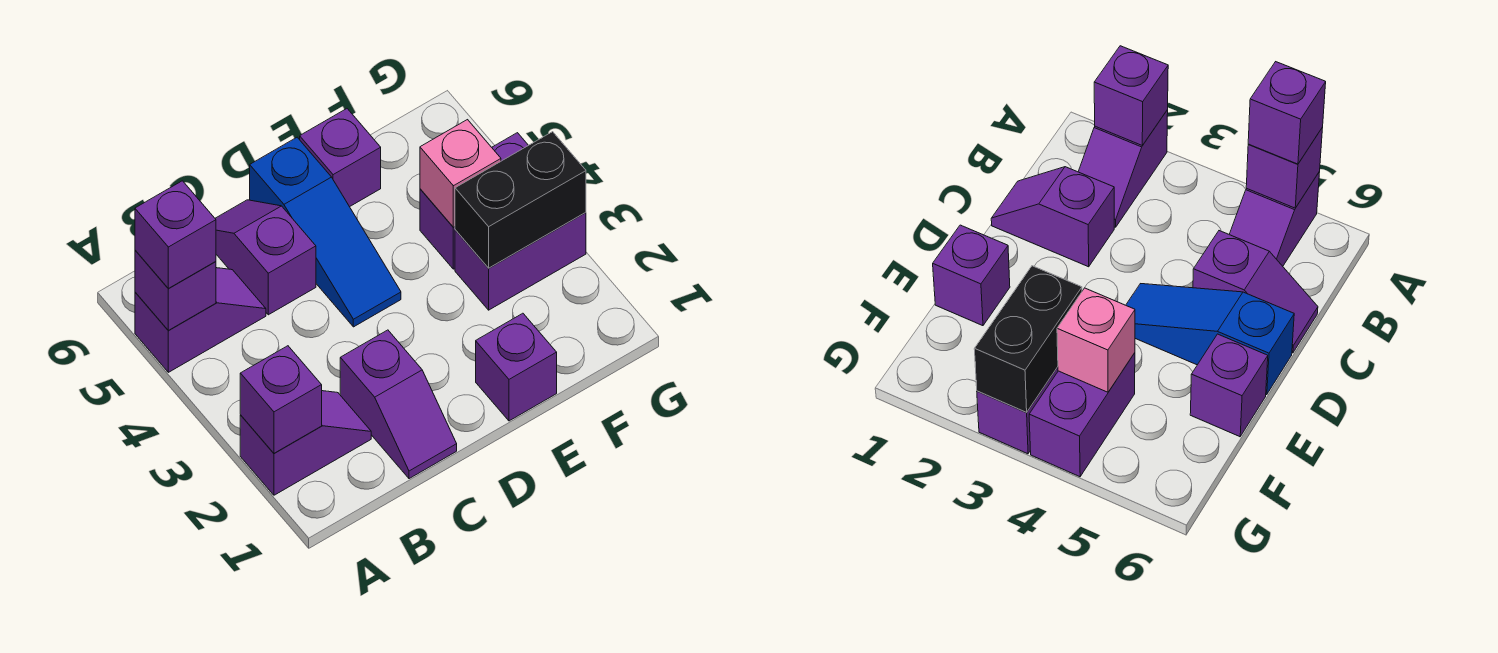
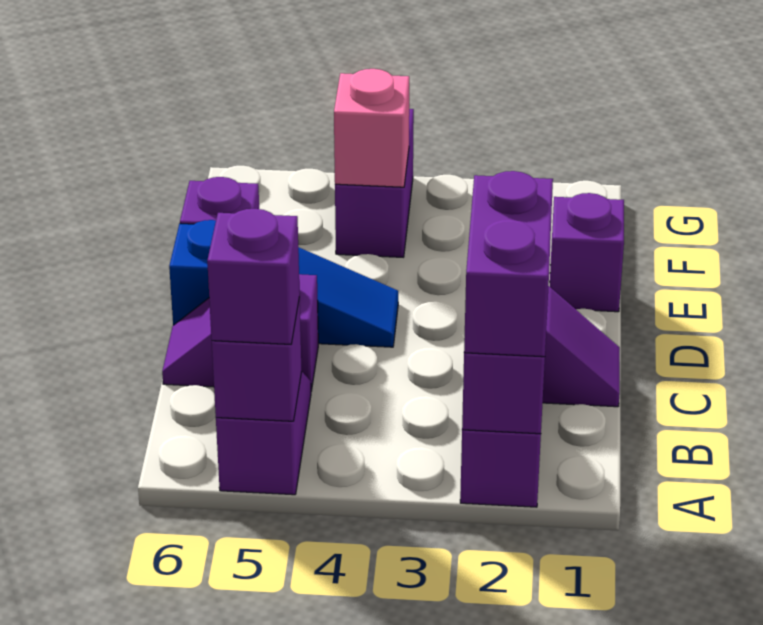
purple 1x2 brick [455,212,586,310] -> purple 1x2 brick moved to [464,171,553,357]
black 1x2 brick [455,132,586,268] -> none

